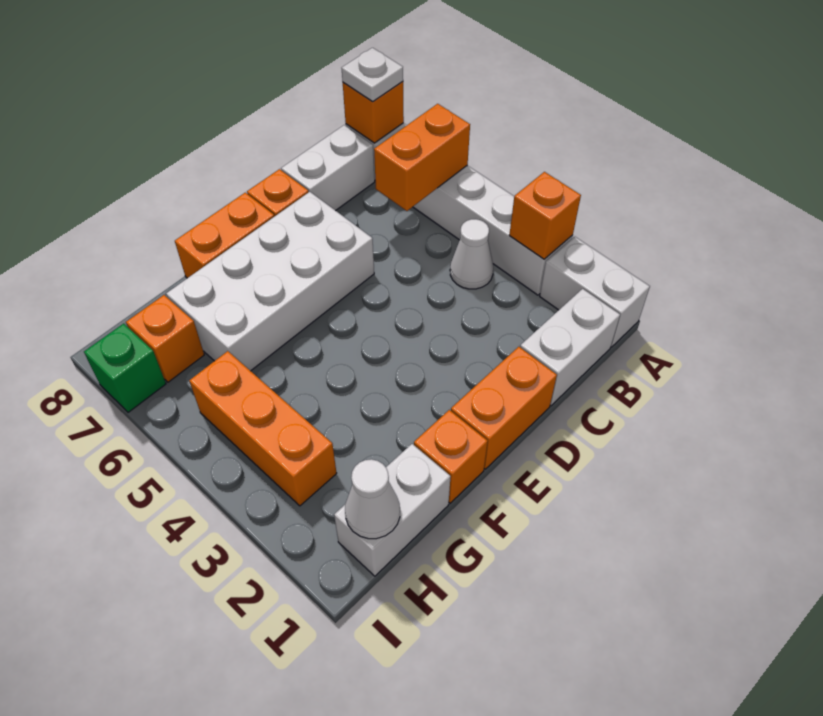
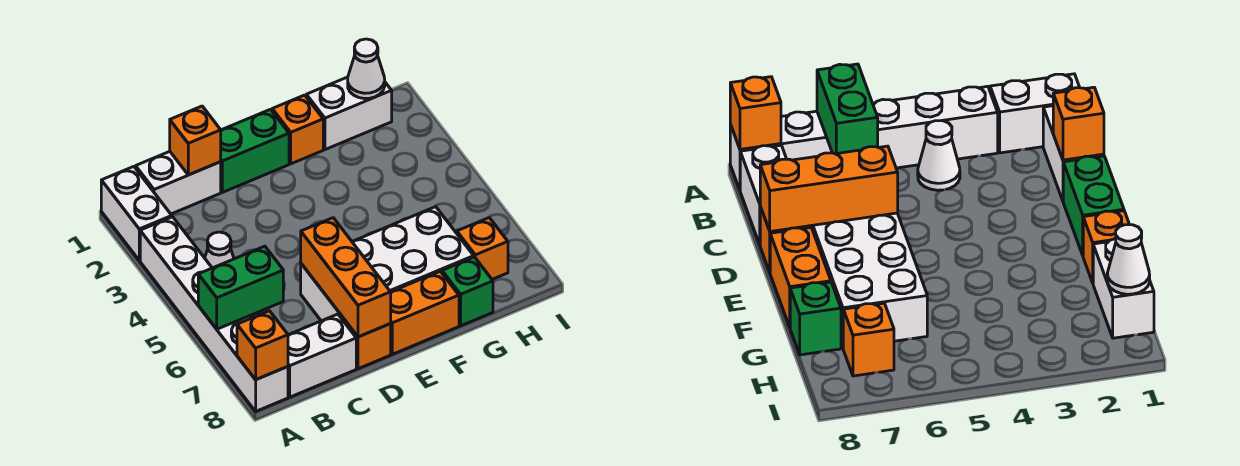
orange 1x1 brick [509,172,581,259] -> orange 1x1 brick moved to [170,106,221,175]
orange 1x2 brick [374,104,470,211] -> green 1x2 brick [198,246,283,329]
white 1x1 plate [342,48,403,101] -> none
orange 1x2 brick [451,347,557,469] -> green 1x2 brick [221,109,289,192]
orange 1x3 brick [189,351,337,506] -> orange 1x3 brick moved to [301,218,391,337]
green 1x1 brick [84,323,166,412] -> green 1x1 brick moved to [442,257,493,326]

